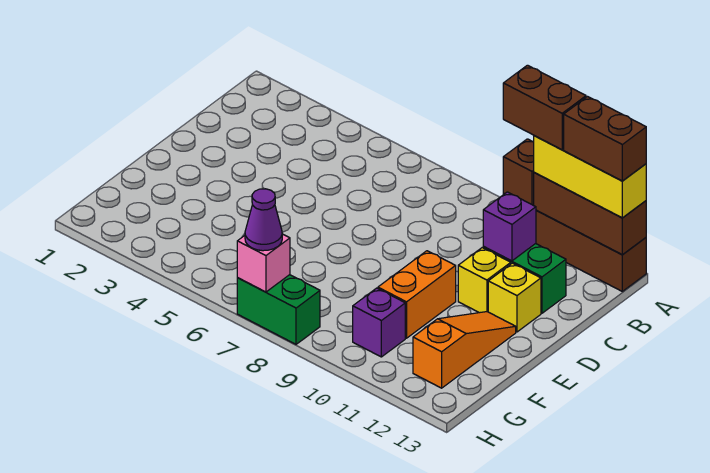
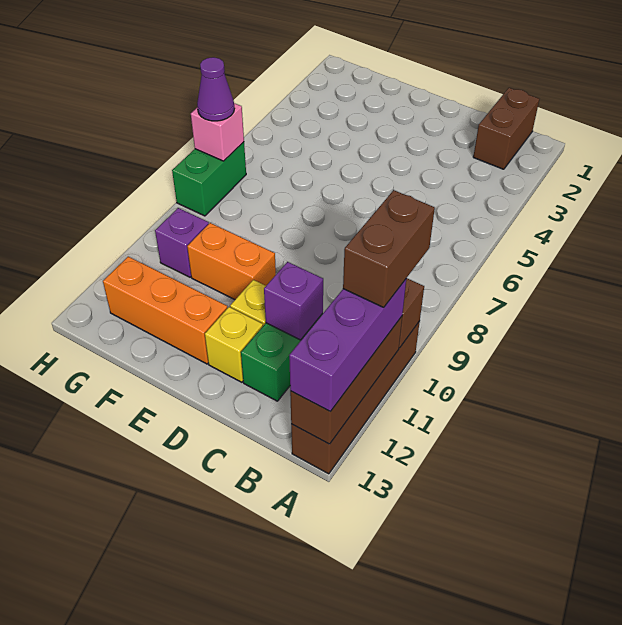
yellow 1x3 brick [534,136,646,218] -> purple 1x3 brick [289,279,406,411]
brown 1x2 brick [564,97,646,181] -> brown 1x2 brick moved to [473,88,539,169]
orange 1x3 slope [413,312,516,388] -> orange 1x3 brick [103,257,227,364]

